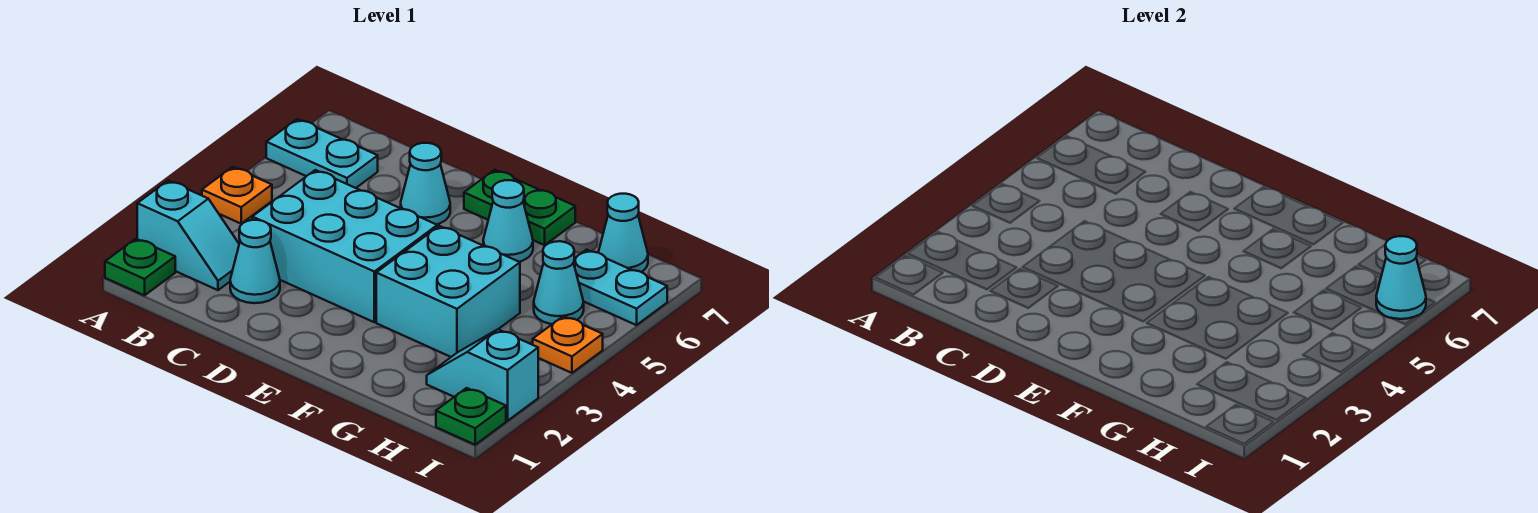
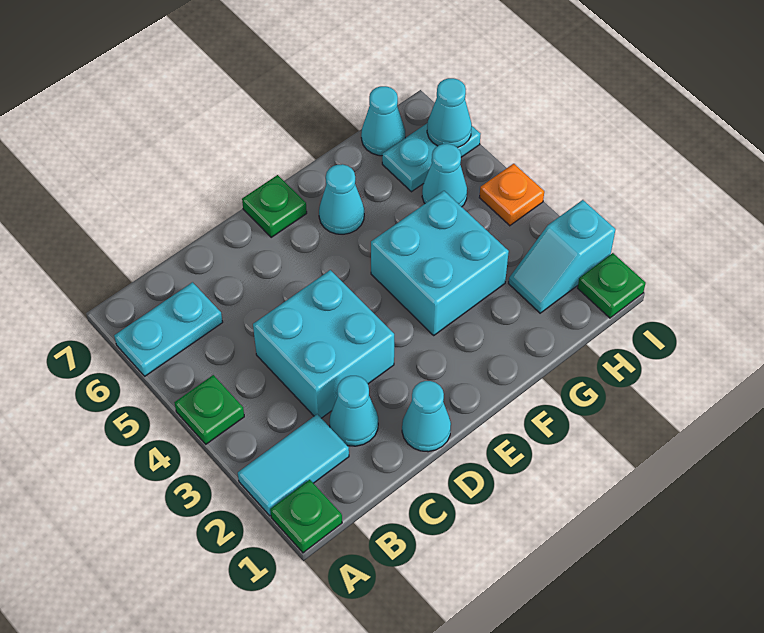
cyan 1x2 slope [137,181,239,290] -> cyan 1x2 tile [238,414,349,516]
orange 1x1 plate [202,167,272,224] -> green 1x1 plate [174,375,244,444]
cyan 2x3 brick [252,170,437,322] -> cyan 2x2 brick [253,270,394,418]
cyan 1x1 cone [401,143,450,225] -> cyan 1x1 cone moved to [402,381,451,452]
green 1x2 plate [464,170,575,245] -> green 1x1 plate [242,175,307,237]

